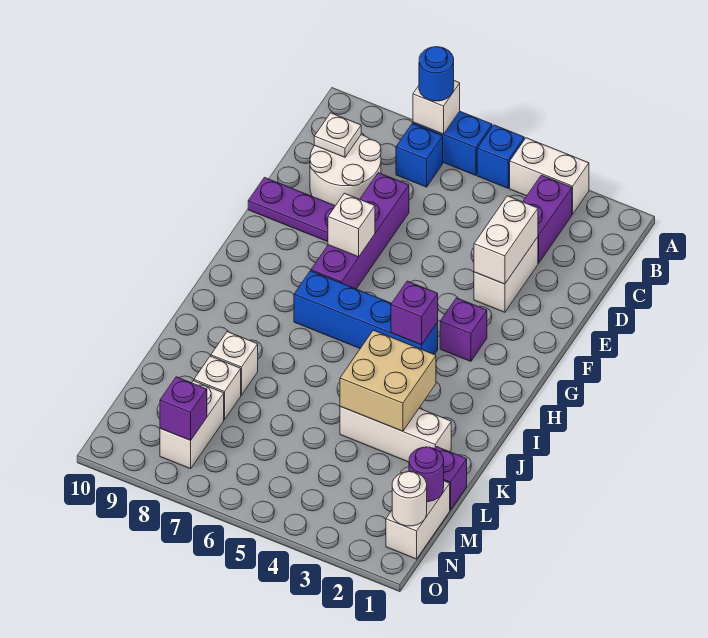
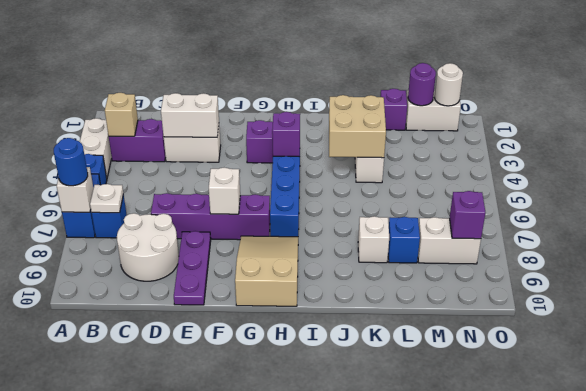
none -> tan 1x1 brick [105,93,138,136]
white 1x1 plate [314,113,361,157] -> white 1x1 plate moved to [90,184,123,213]
none -> tan 2x3 slope [235,236,298,306]
white 1x1 brick [194,356,241,420] -> blue 1x1 brick [388,217,420,263]

